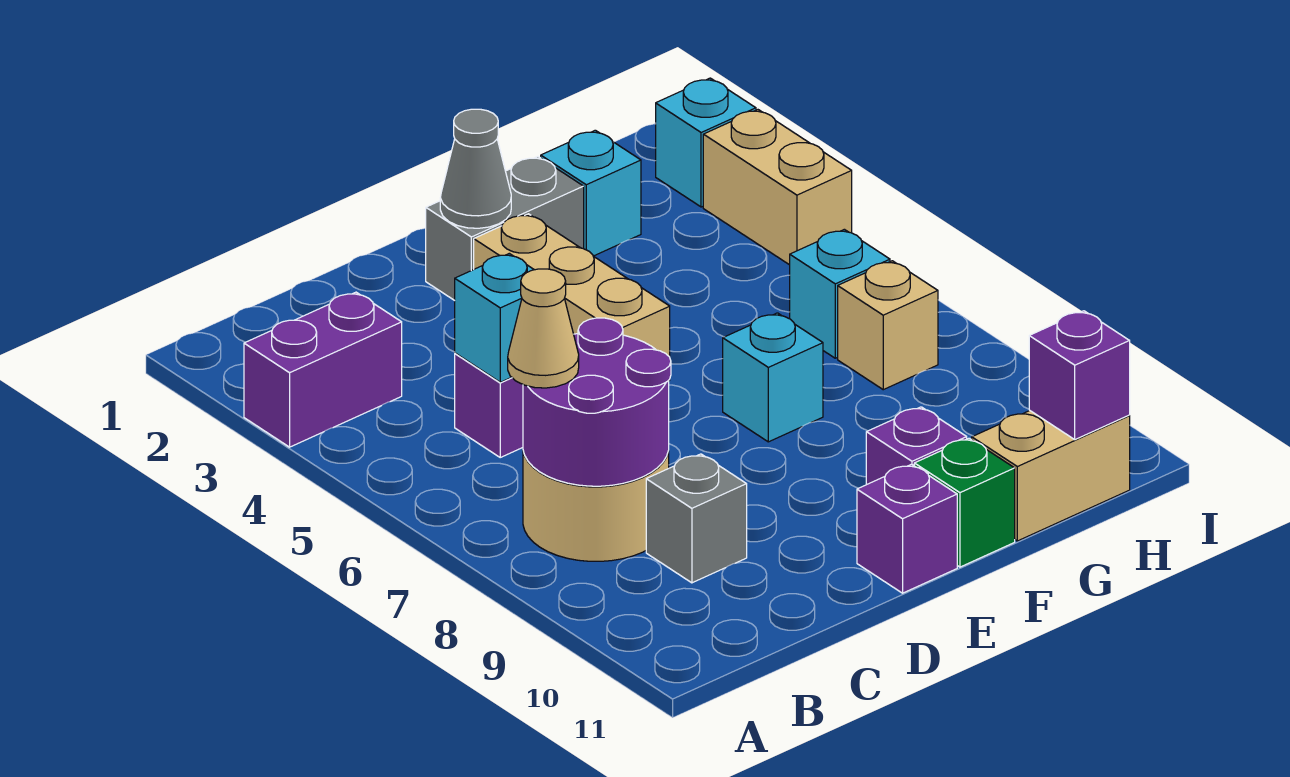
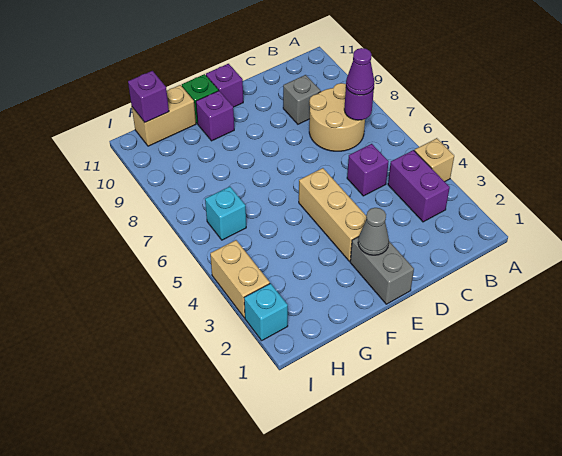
purple 1x2 brick [244,292,402,447] -> purple 1x2 brick turned to [388,150,450,222]
purple 2x2 round brick [523,318,671,486] -> purple 1x1 round brick [344,88,374,120]
tan 1x1 cone [508,269,579,388] -> purple 1x1 cone [346,48,375,95]
cyan 1x1 brick [455,253,534,382] -> none
grey 1x2 brick [426,157,584,301] -> grey 1x2 brick turned to [350,237,414,304]
cyan 1x1 brick [723,313,823,442] -> none
cyan 1x1 brick [541,130,641,256] -> none
tan 1x1 brick [838,261,938,390] -> tan 1x1 brick moved to [414,138,454,182]

